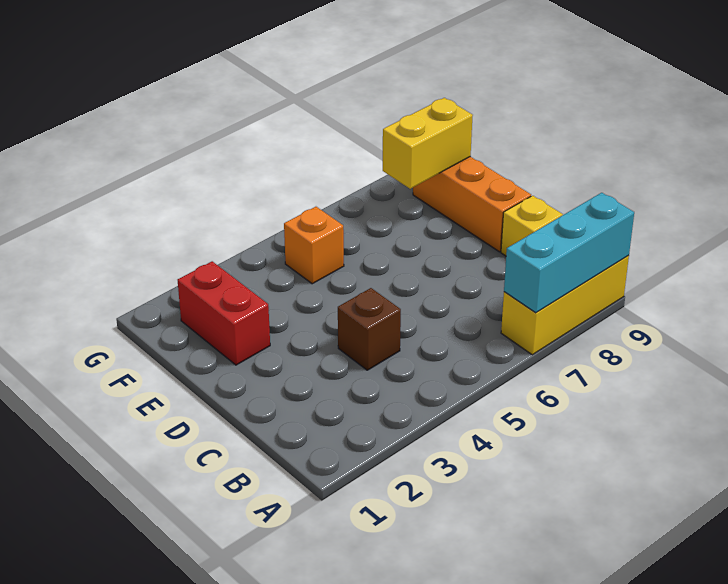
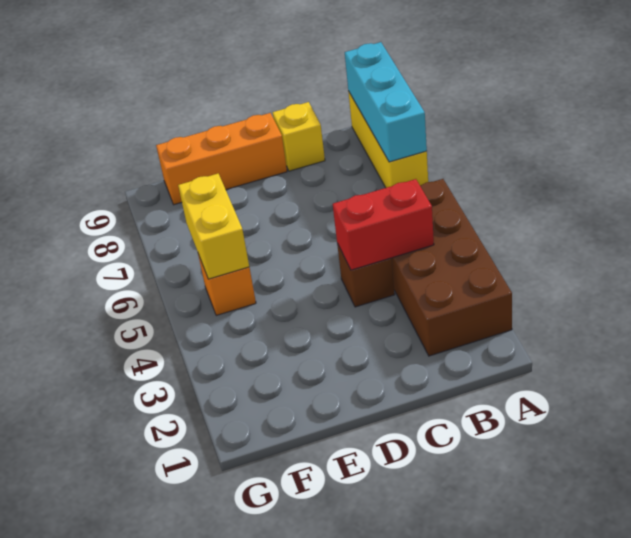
none -> brown 2x4 brick [392,179,512,356]
red 1x2 brick [178,261,270,365] -> red 1x2 brick moved to [333,179,434,270]
yellow 1x2 brick [383,98,473,189] -> yellow 1x2 brick moved to [178,174,249,279]

